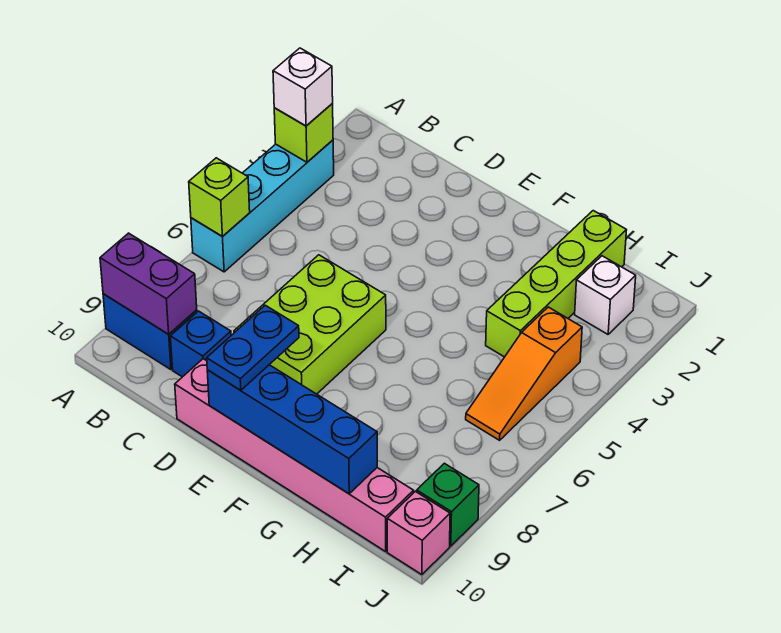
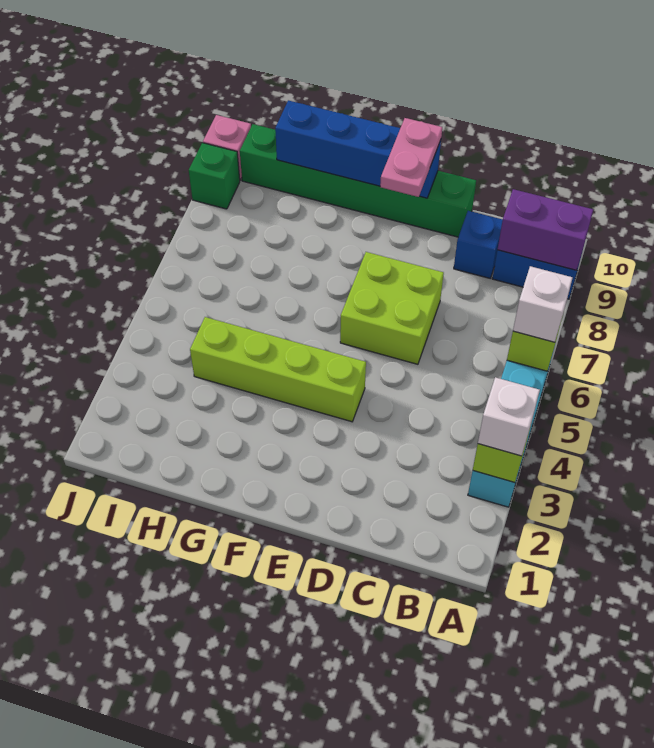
lime 2x3 brick [234,255,386,394] -> lime 2x2 brick [340,252,444,364]
pink 1x6 brick [175,359,414,551] -> green 1x6 brick [240,124,476,237]
blue 1x2 plate [207,305,299,390] -> pink 1x2 plate [380,118,442,197]
lime 1x4 brick [486,211,626,357] -> lime 1x4 brick turned to [190,317,366,422]
white 1x1 brick [575,256,636,334] -> white 1x1 brick moved to [513,266,572,343]
orange 1x3 slope [466,307,582,440] -> none

